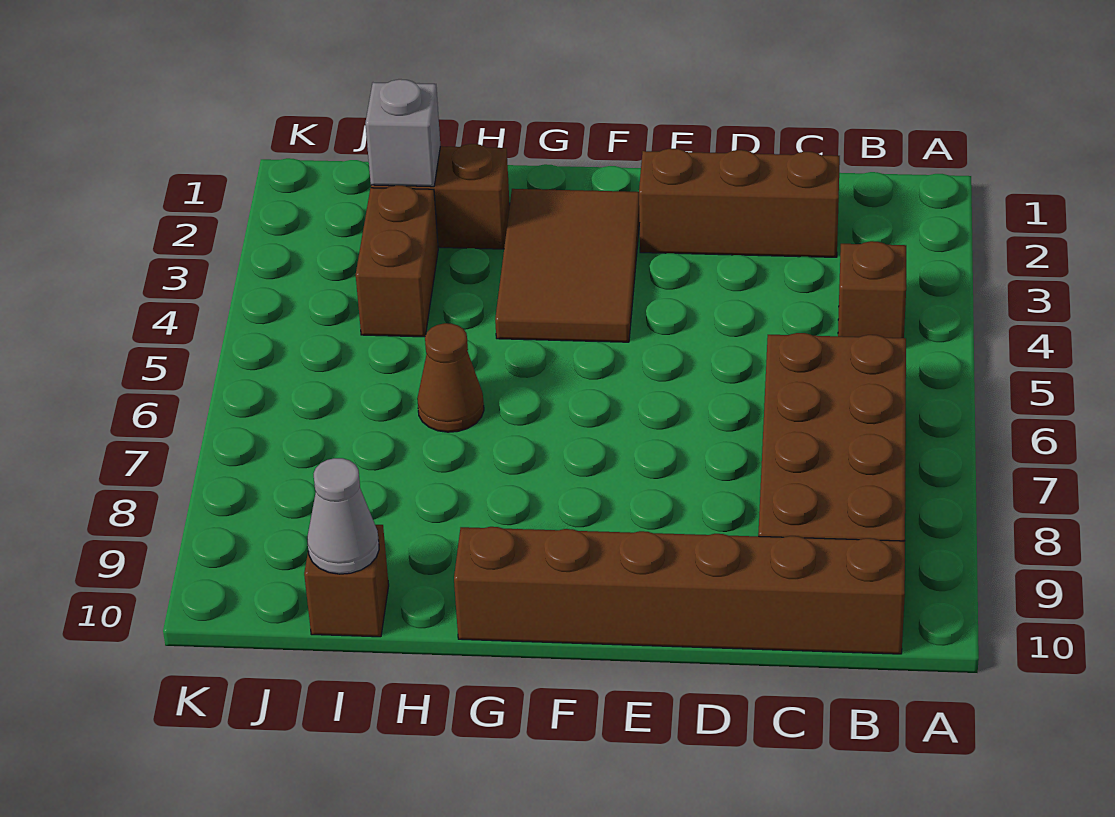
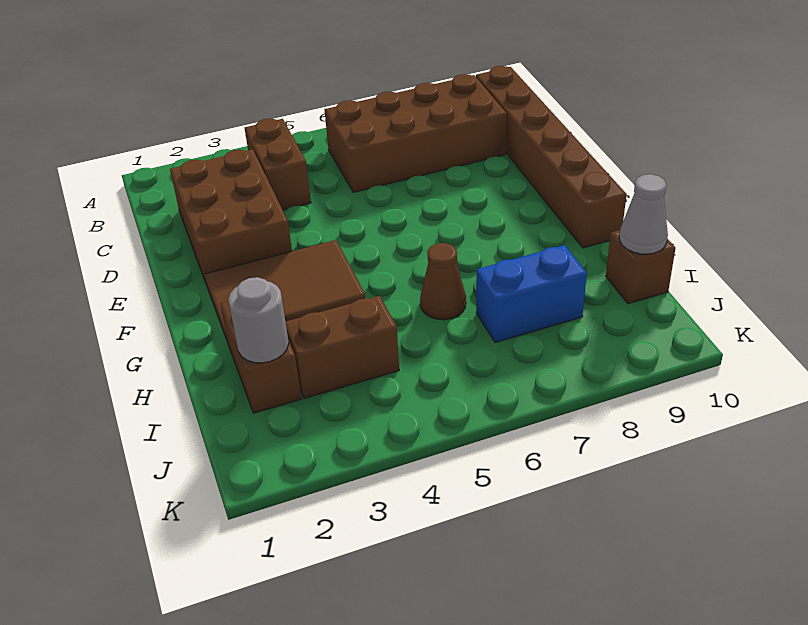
brown 1x1 brick [838,241,906,338] -> brown 1x2 brick [245,118,311,210]
brown 1x3 brick [639,149,840,257] -> brown 2x3 brick [170,149,292,285]
grey 1x1 brick [365,79,440,187] -> grey 1x1 round brick [228,277,289,363]
none -> blue 1x2 brick [476,245,587,343]

